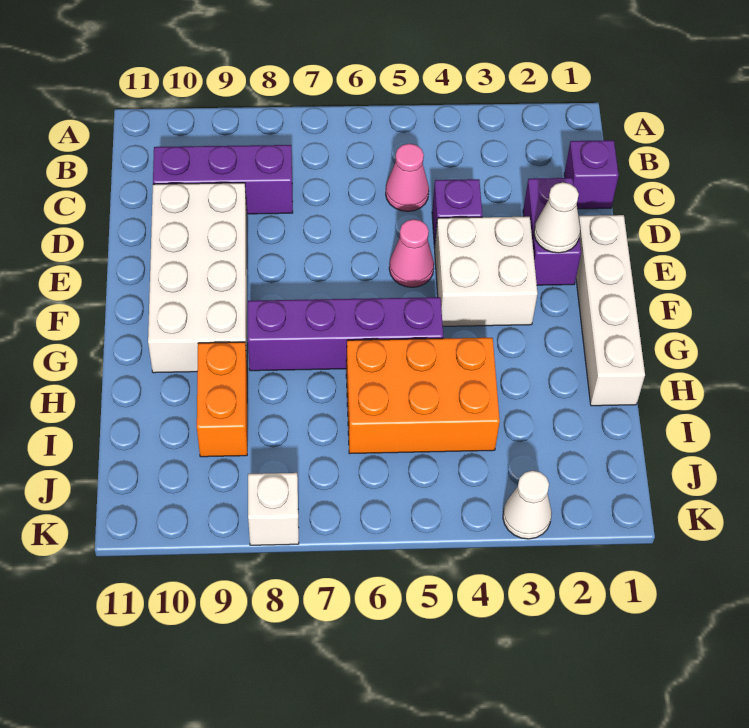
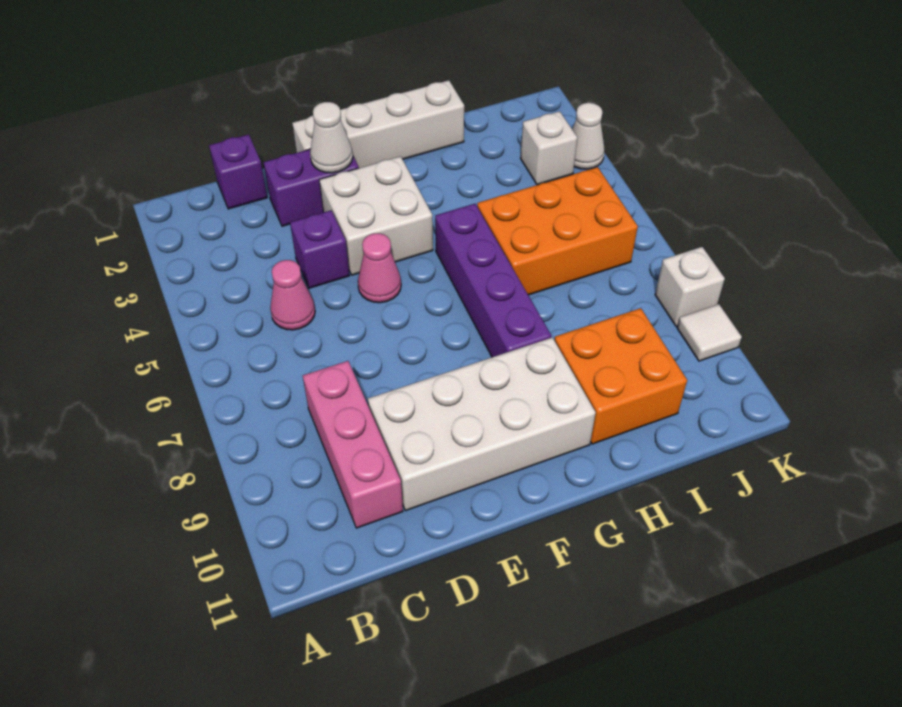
purple 1x3 brick [153,145,293,214] -> pink 1x3 brick [303,361,403,528]
orange 2x3 brick [346,338,500,454] -> orange 2x3 brick turned to [477,167,638,295]
orange 1x2 brick [197,342,247,457] -> orange 2x2 brick [554,308,687,444]
none -> white 1x1 brick [521,111,577,185]
none -> white 1x1 tile [677,304,742,361]

